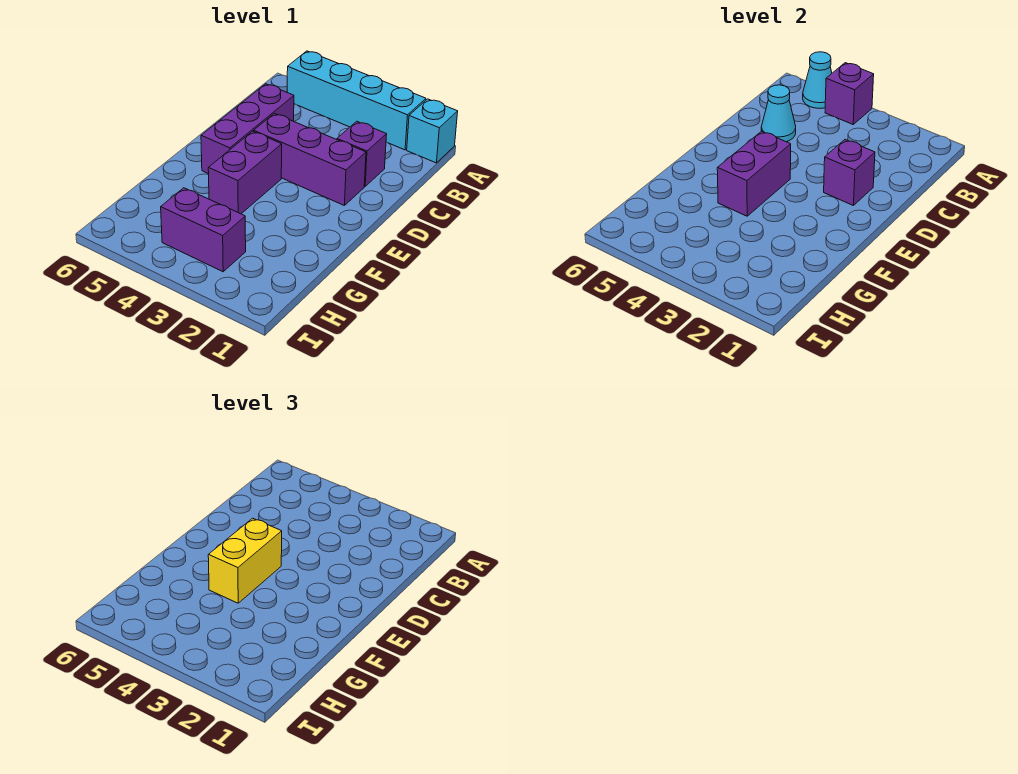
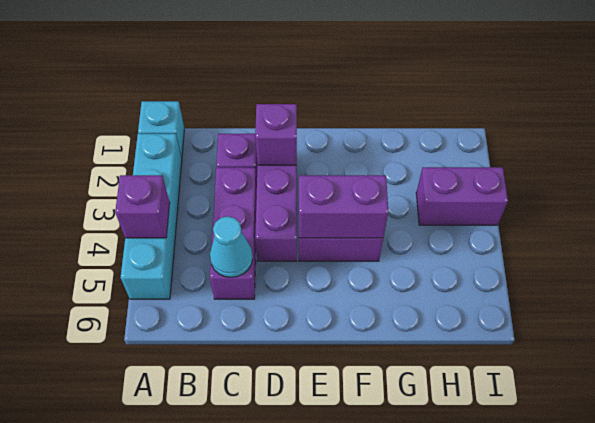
cyan 1x1 cone [803,52,832,108] -> none
purple 1x3 brick [201,84,294,174] -> purple 1x3 brick turned to [210,167,257,299]
yellow 1x2 brick [208,518,282,603] -> none
purple 1x2 brick [161,188,246,272] -> purple 1x2 brick turned to [416,167,508,225]

